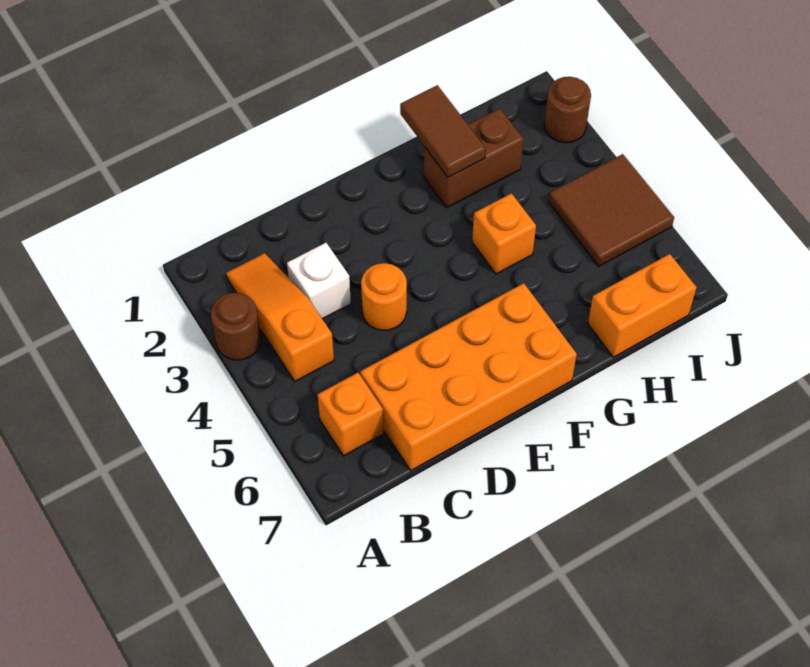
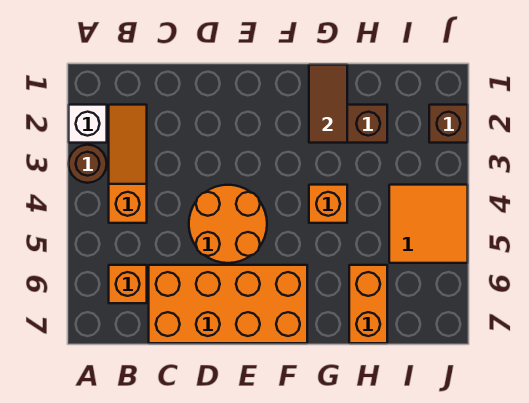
white 1x1 brick [287,243,351,319] -> white 1x1 brick moved to [69,105,107,143]
orange 1x1 round brick [361,263,407,330] -> orange 2x2 round brick [189,185,267,263]
orange 1x2 brick [588,254,697,357] -> orange 1x2 brick turned to [349,265,387,343]
brown 2x2 tile [549,154,674,266] -> orange 2x2 tile [389,185,468,263]
brown 1x1 round brick [544,77,591,143] -> brown 1x1 brick [429,105,468,143]

